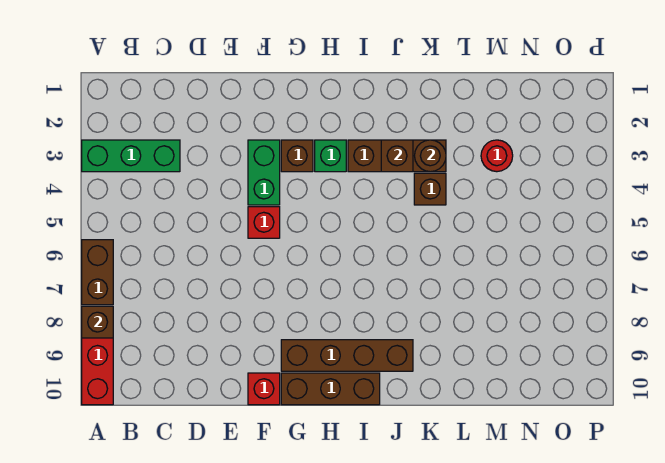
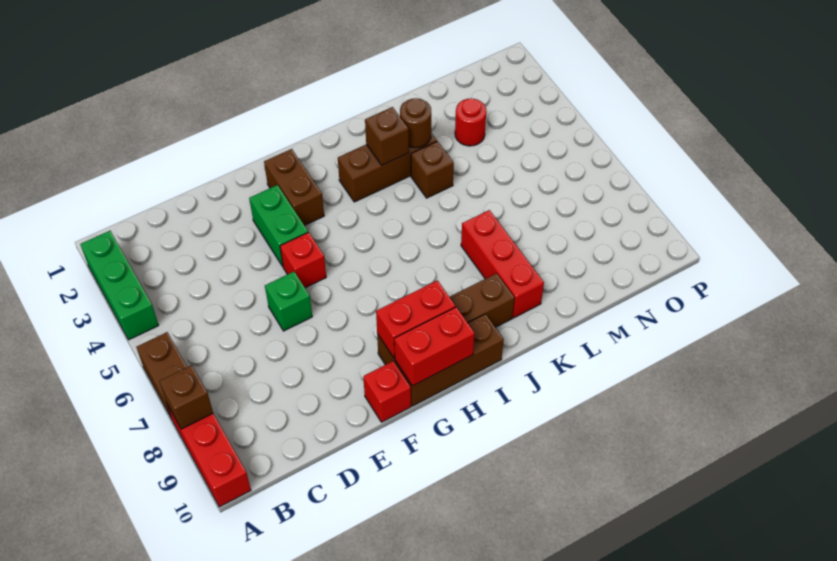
green 1x3 brick [82,140,180,172] -> green 1x3 brick turned to [80,231,159,340]
brown 1x1 brick [281,140,313,172] -> brown 1x2 brick [264,149,324,225]
none -> red 1x2 brick [376,280,455,358]
none -> red 1x2 brick [394,307,475,386]
green 1x1 brick [315,140,346,172] -> green 1x1 brick moved to [265,272,312,331]
none -> red 1x3 brick [461,210,544,318]

